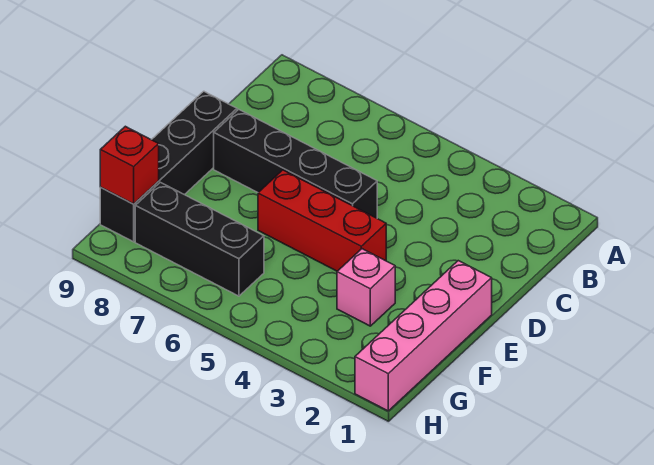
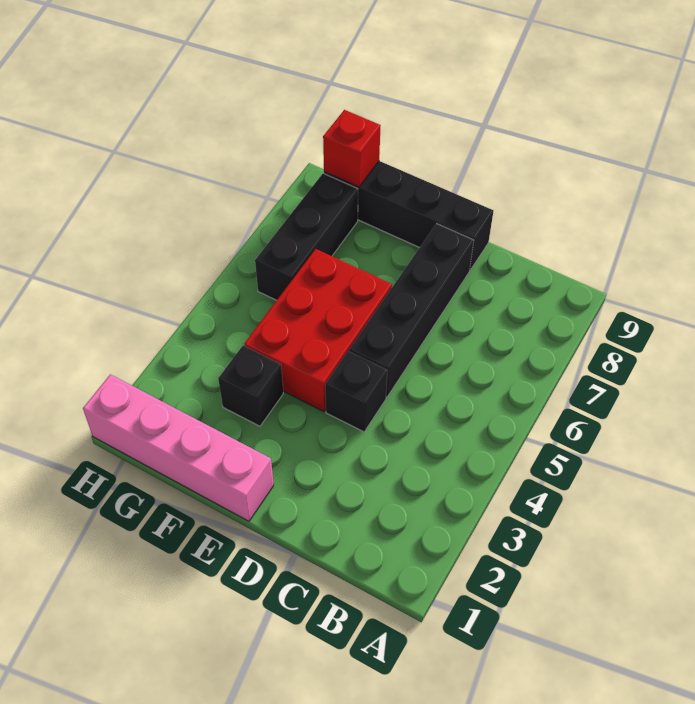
none -> black 1x1 brick [325,351,388,432]
red 1x3 brick [258,170,386,271] -> red 2x3 brick [244,249,392,412]
pink 1x1 brick [337,249,395,326] -> black 1x1 brick [218,346,283,426]

